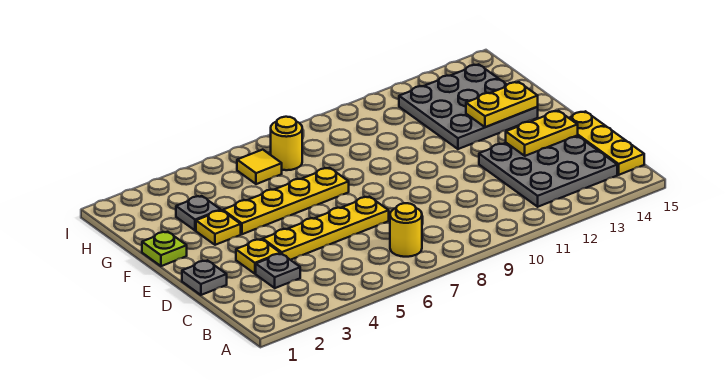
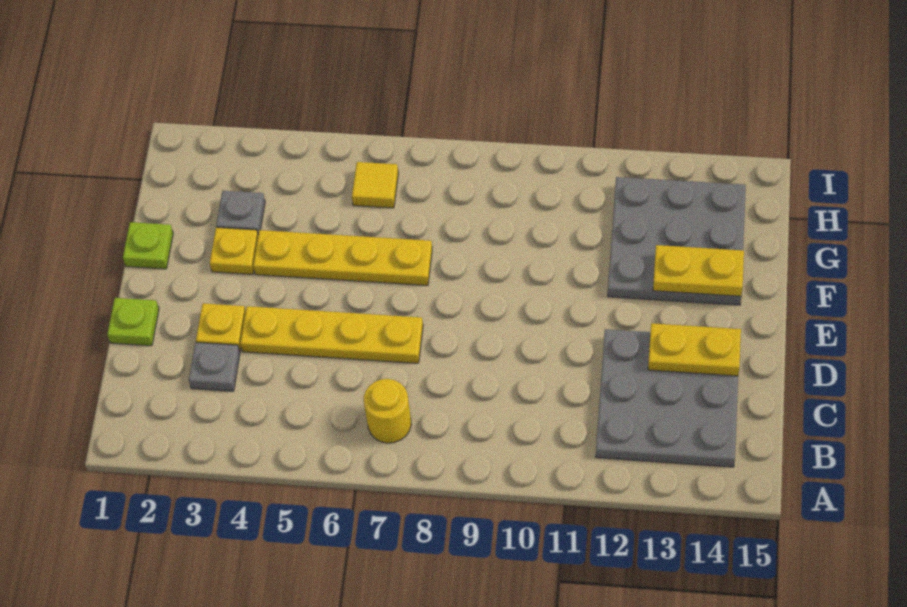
yellow 1x3 plate [569,111,644,175] -> none
grey 1x1 plate [182,260,227,295] -> lime 1x1 plate [107,298,159,346]
yellow 1x1 round brick [271,117,302,170] -> none

